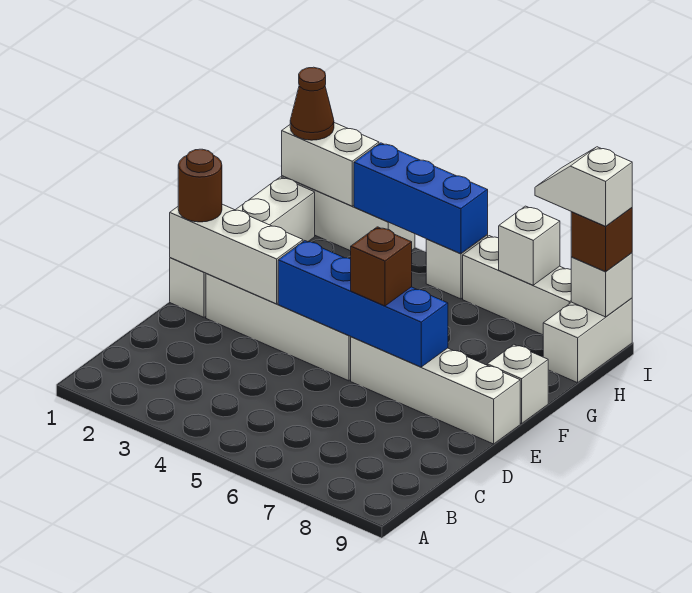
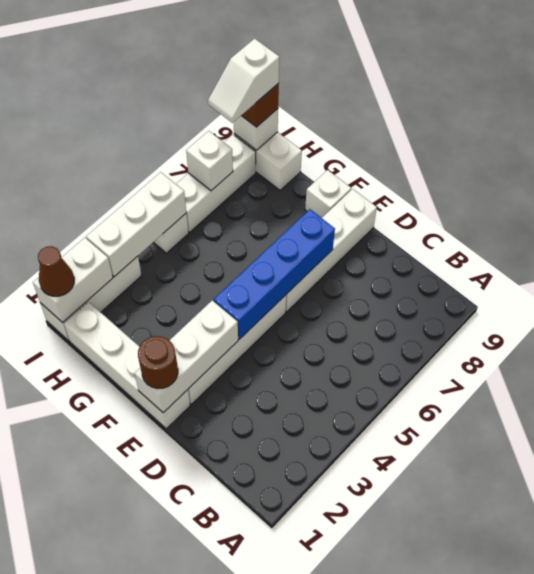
brown 1x1 brick [351,227,412,306] -> none
blue 1x3 brick [354,143,488,254] -> white 1x3 brick [86,172,186,277]

